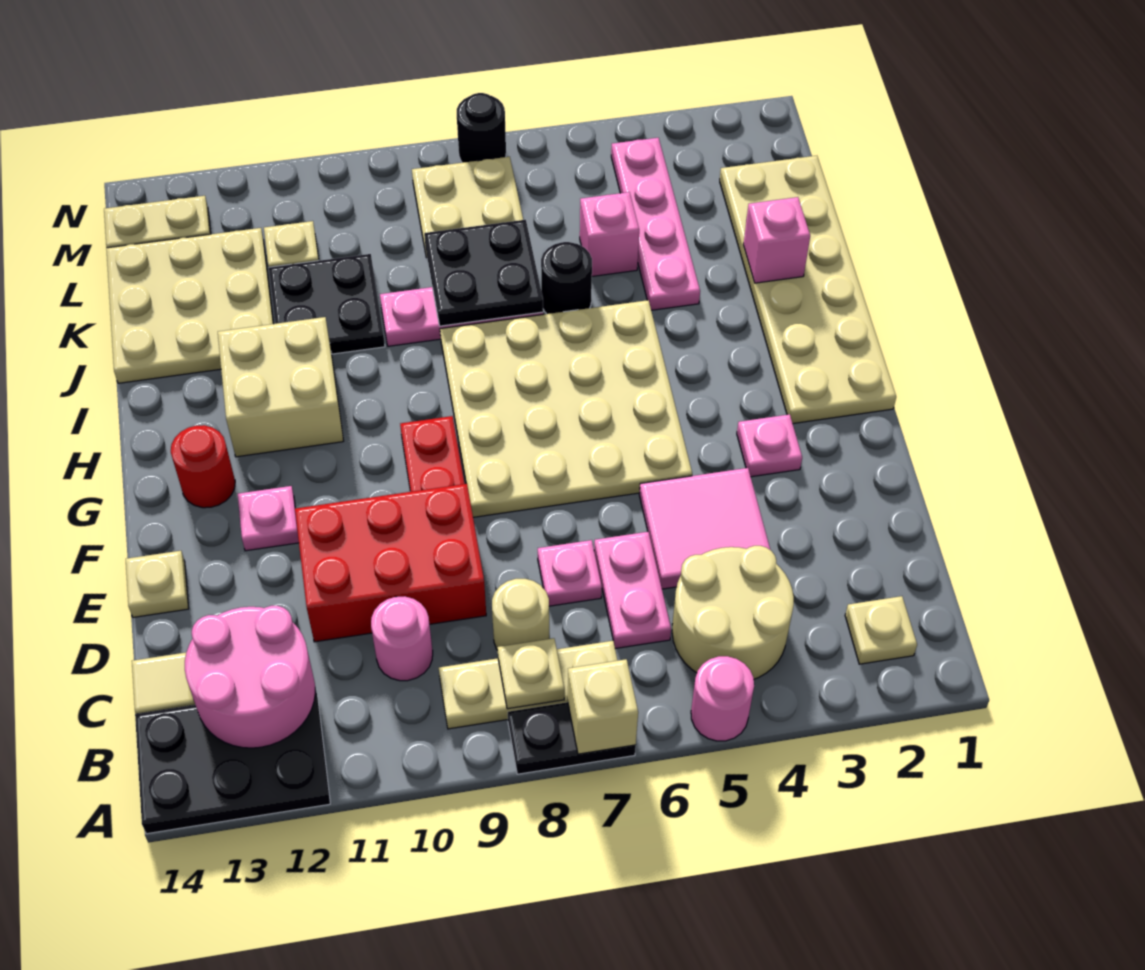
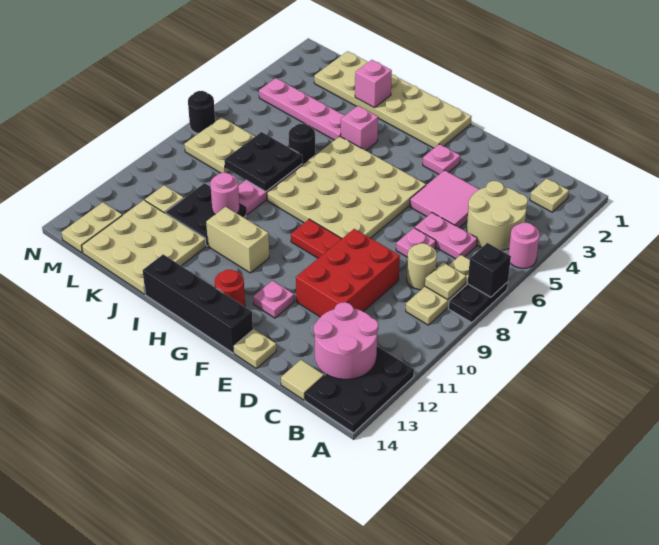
tan 1x1 brick [568,659,638,754] -> black 1x1 brick [468,243,511,297]
pink 1x1 round brick [371,596,433,681] -> pink 1x1 round brick moved to [210,173,240,214]
none -> black 1x4 brick [143,254,253,353]
tan 2x2 brick [218,317,344,457] -> tan 1x2 brick [206,207,269,273]
pink 1x1 brick [580,192,639,276] -> pink 1x1 brick moved to [341,106,378,150]

